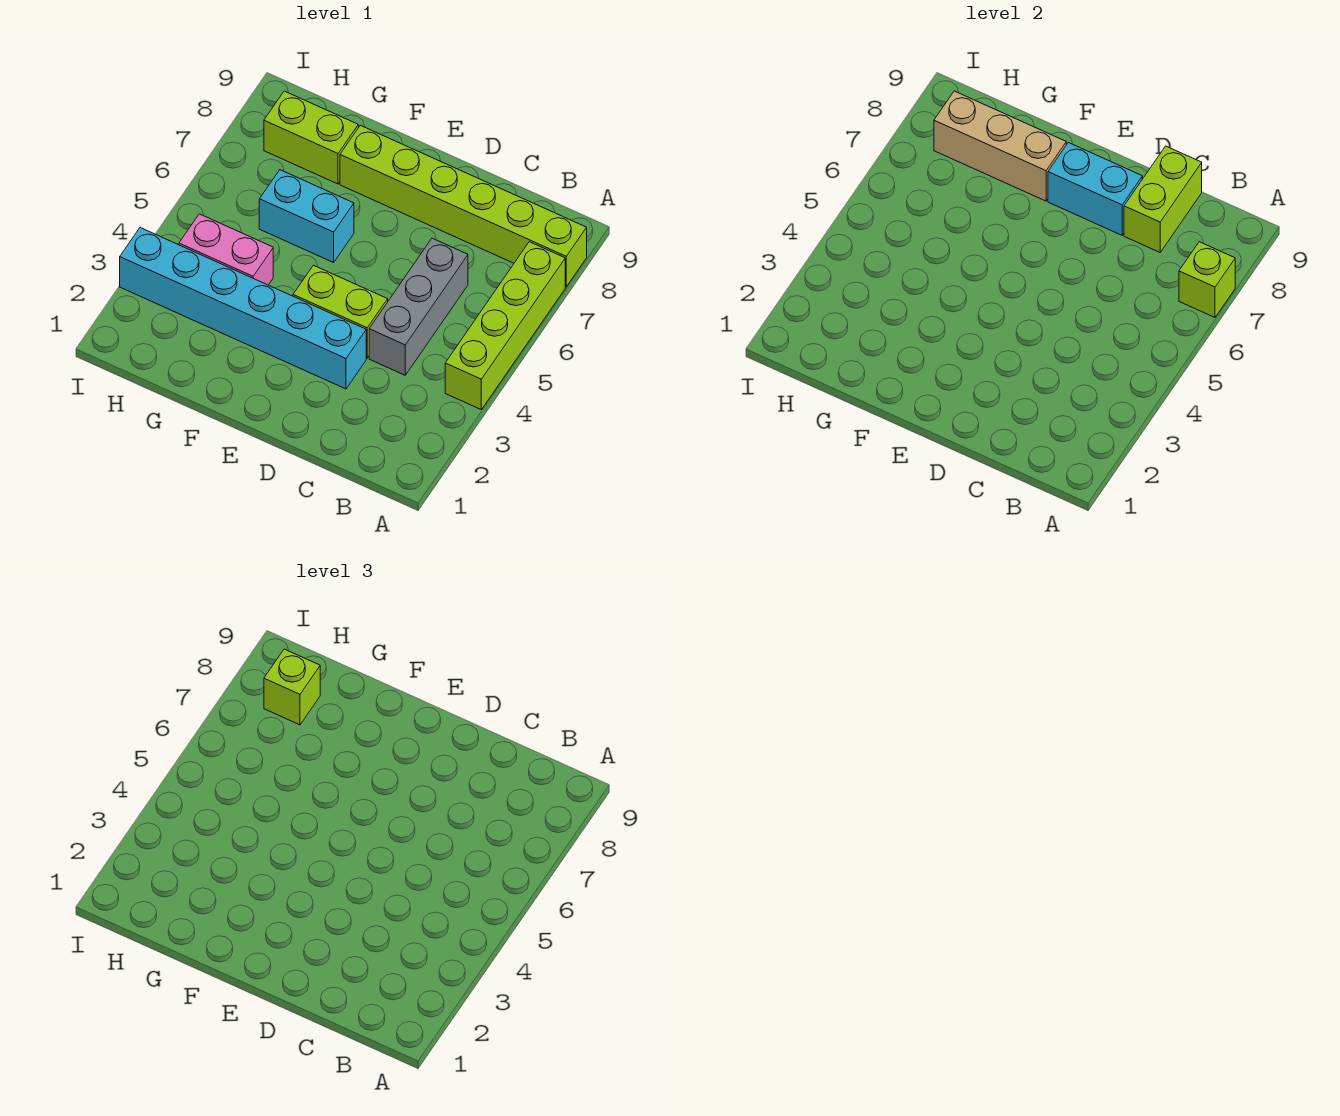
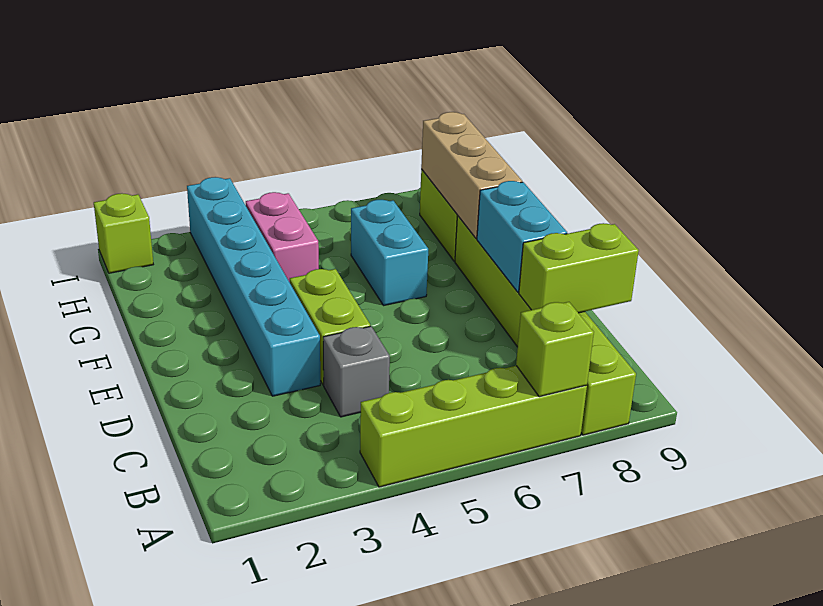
grey 1x3 brick [369,238,468,375] -> grey 1x1 brick [323,326,390,417]
lime 1x1 brick [264,649,320,725] -> lime 1x1 brick moved to [94,194,153,273]

